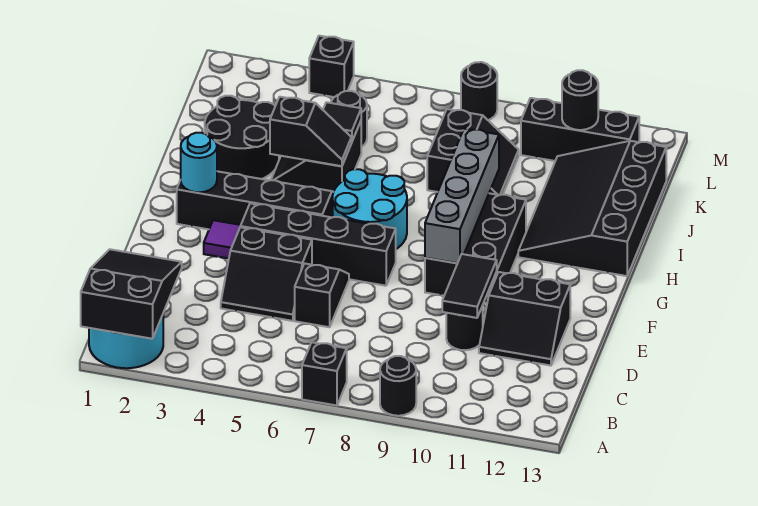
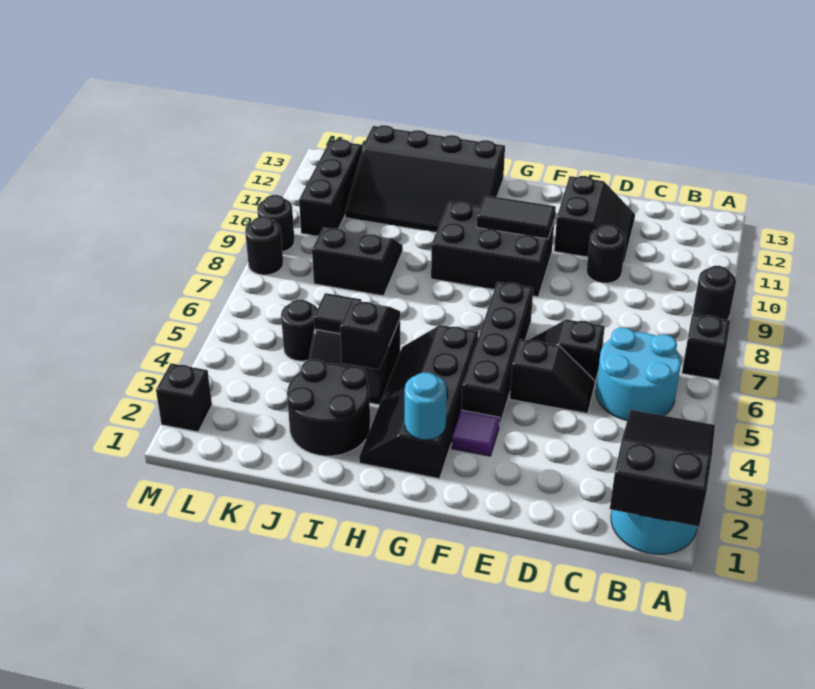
black 2x3 slope [81,249,182,339] -> black 2x3 slope turned to [610,410,715,526]
black 2x2 slope [221,227,312,321] -> black 1x2 slope [510,339,595,414]
black 1x2 tile [442,254,497,318] -> black 1x2 tile moved to [477,195,556,239]
grey 1x4 brick [425,129,499,263] -> none
cyan 2x2 round brick [333,169,407,249] -> cyan 2x2 round brick moved to [596,328,681,420]
black 1x1 round brick [562,70,598,130] -> black 1x1 round brick moved to [257,195,294,252]
black 1x1 brick [309,36,354,97] -> black 1x1 brick moved to [156,363,212,432]

